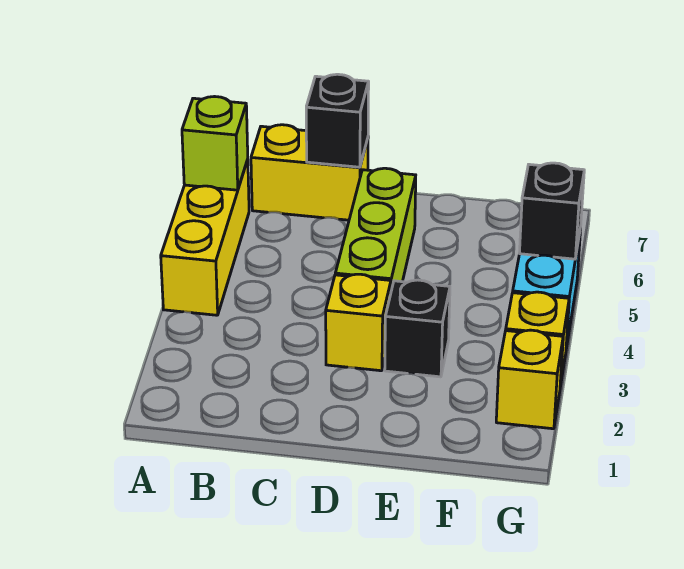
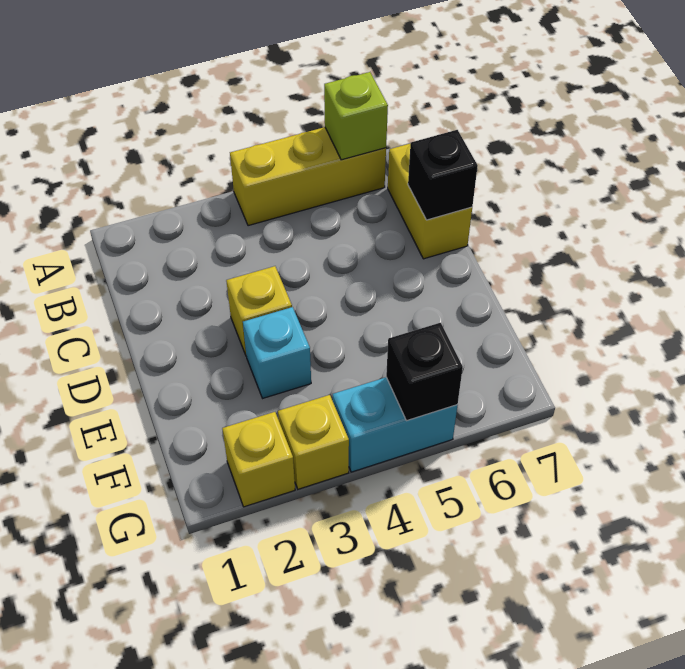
lime 1x3 brick [335,168,416,290] -> none
black 1x1 brick [385,280,450,377] -> cyan 1x1 brick [243,307,311,398]

